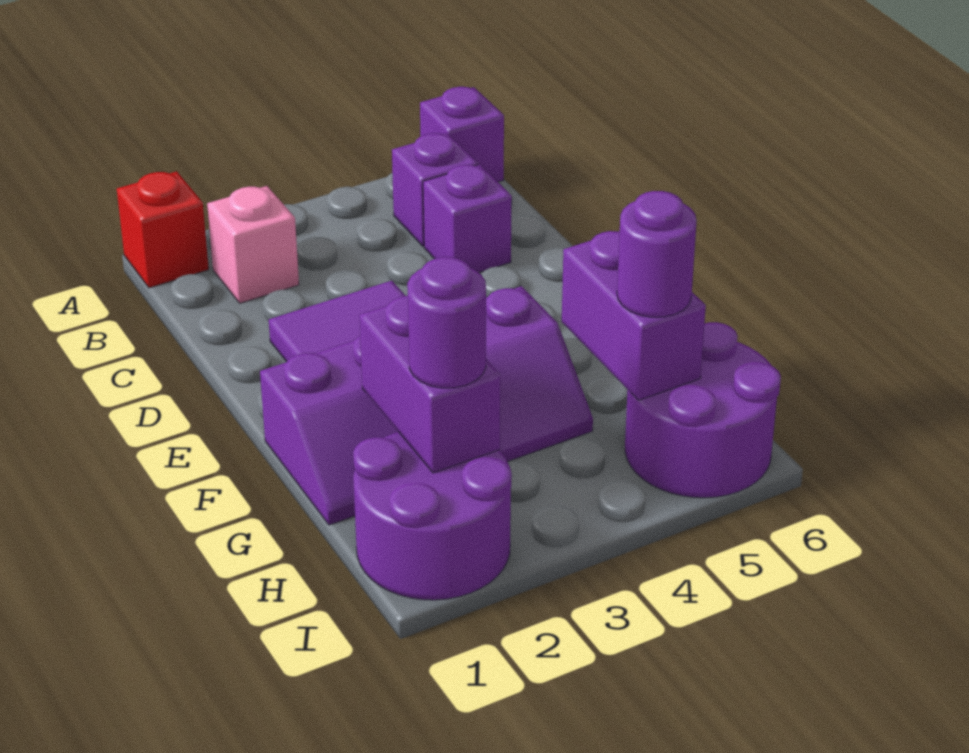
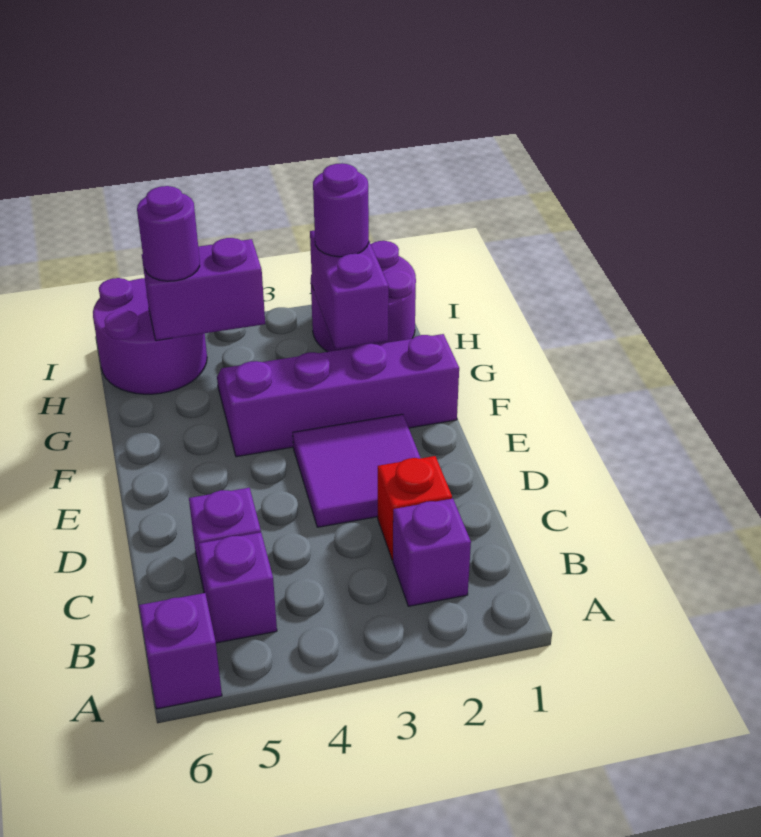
red 1x1 brick [117,171,209,288] -> red 1x1 brick moved to [378,456,452,560]
pink 1x1 brick [207,186,299,303] -> purple 1x1 brick [393,499,471,606]
purple 1x2 brick [562,231,706,400] -> purple 1x2 brick turned to [142,238,265,341]

